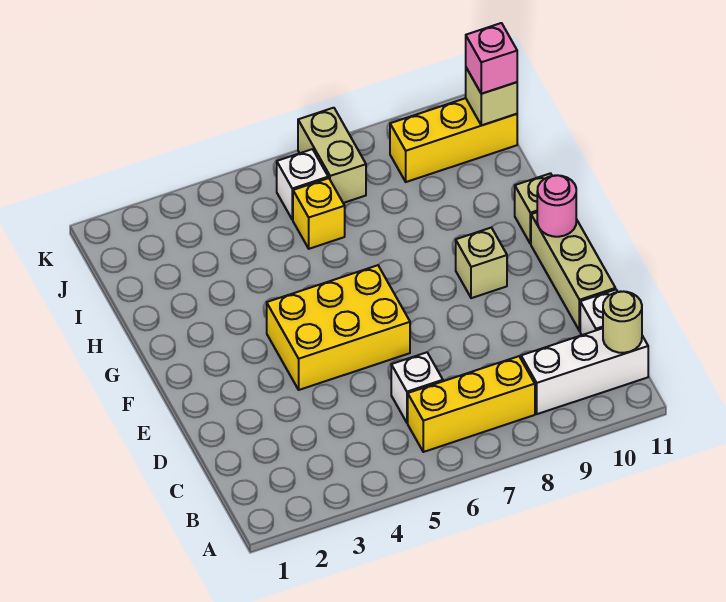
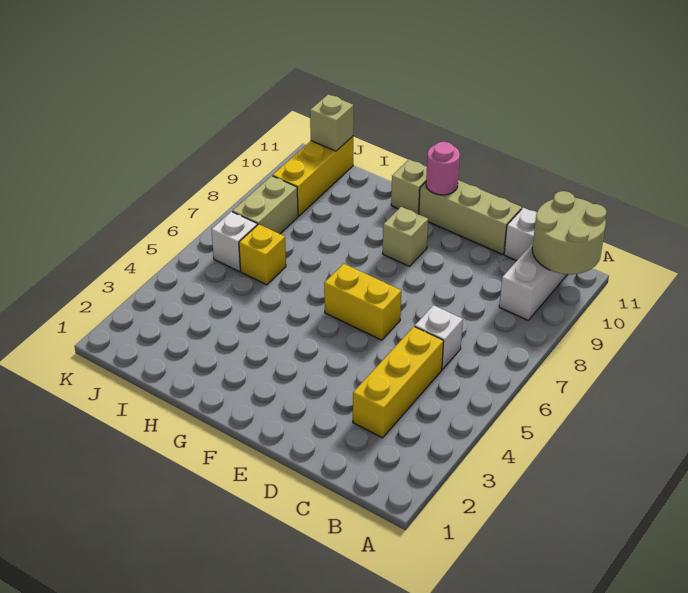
yellow 1x3 brick [408,356,535,452] -> yellow 1x3 brick moved to [353,326,444,438]
tan 1x1 round brick [603,291,642,353] -> tan 2x2 round brick [532,191,607,274]
yellow 2x3 brick [267,265,410,390] -> yellow 1x2 brick [324,264,401,340]
tan 1x2 brick [298,108,366,203] -> tan 1x2 brick turned to [232,176,298,234]
pink 1x1 brick [466,23,517,94] -> none

